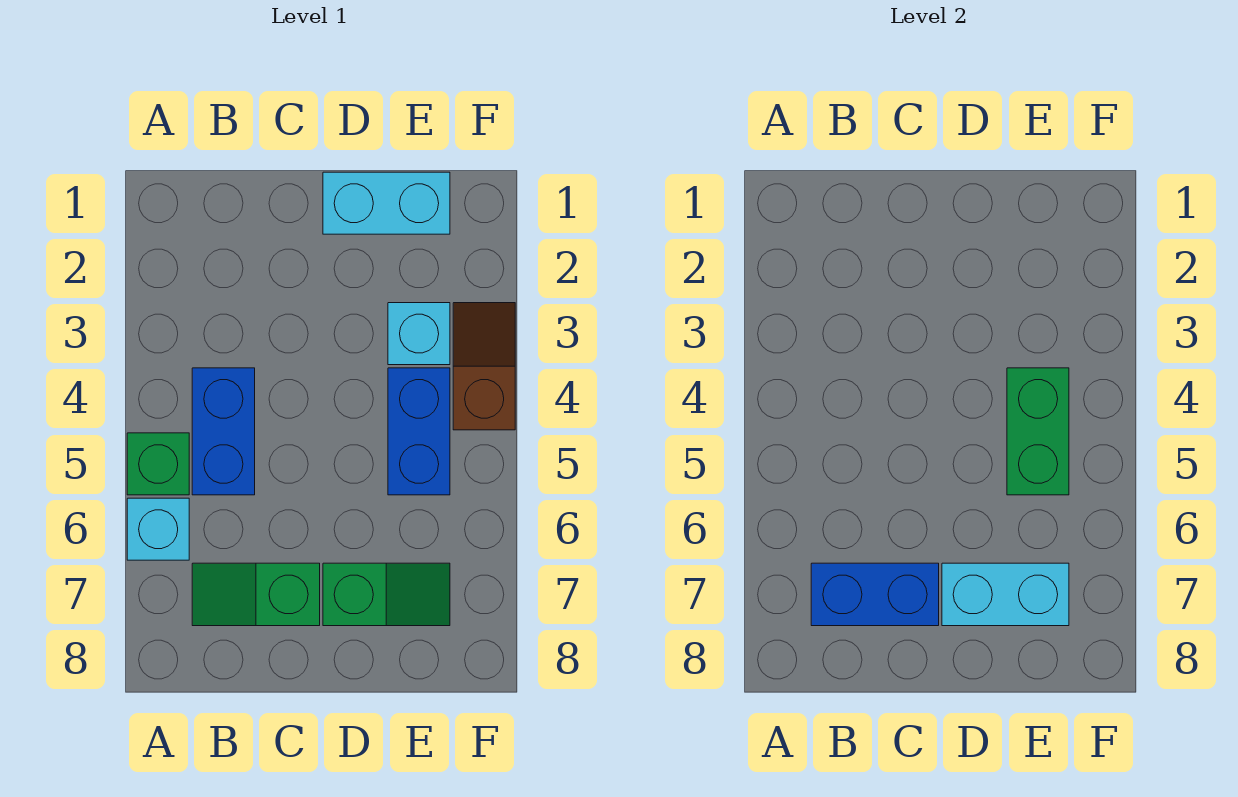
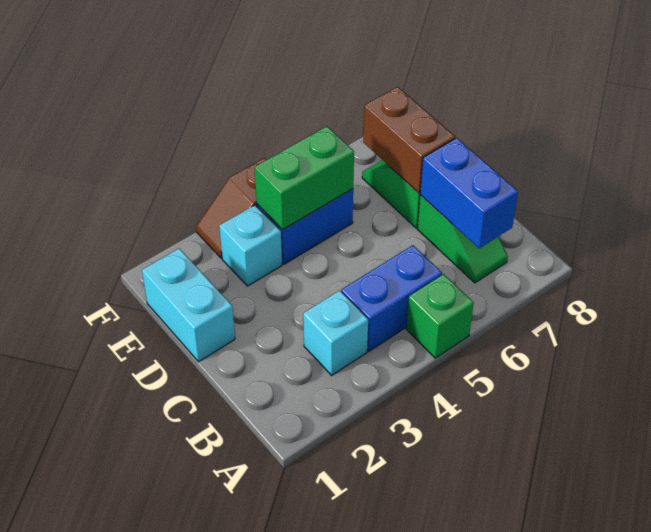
cyan 1x1 brick [127,498,189,560] -> cyan 1x1 brick moved to [303,291,368,375]
cyan 1x2 brick [942,563,1069,626] -> brown 1x2 brick [363,87,455,193]

